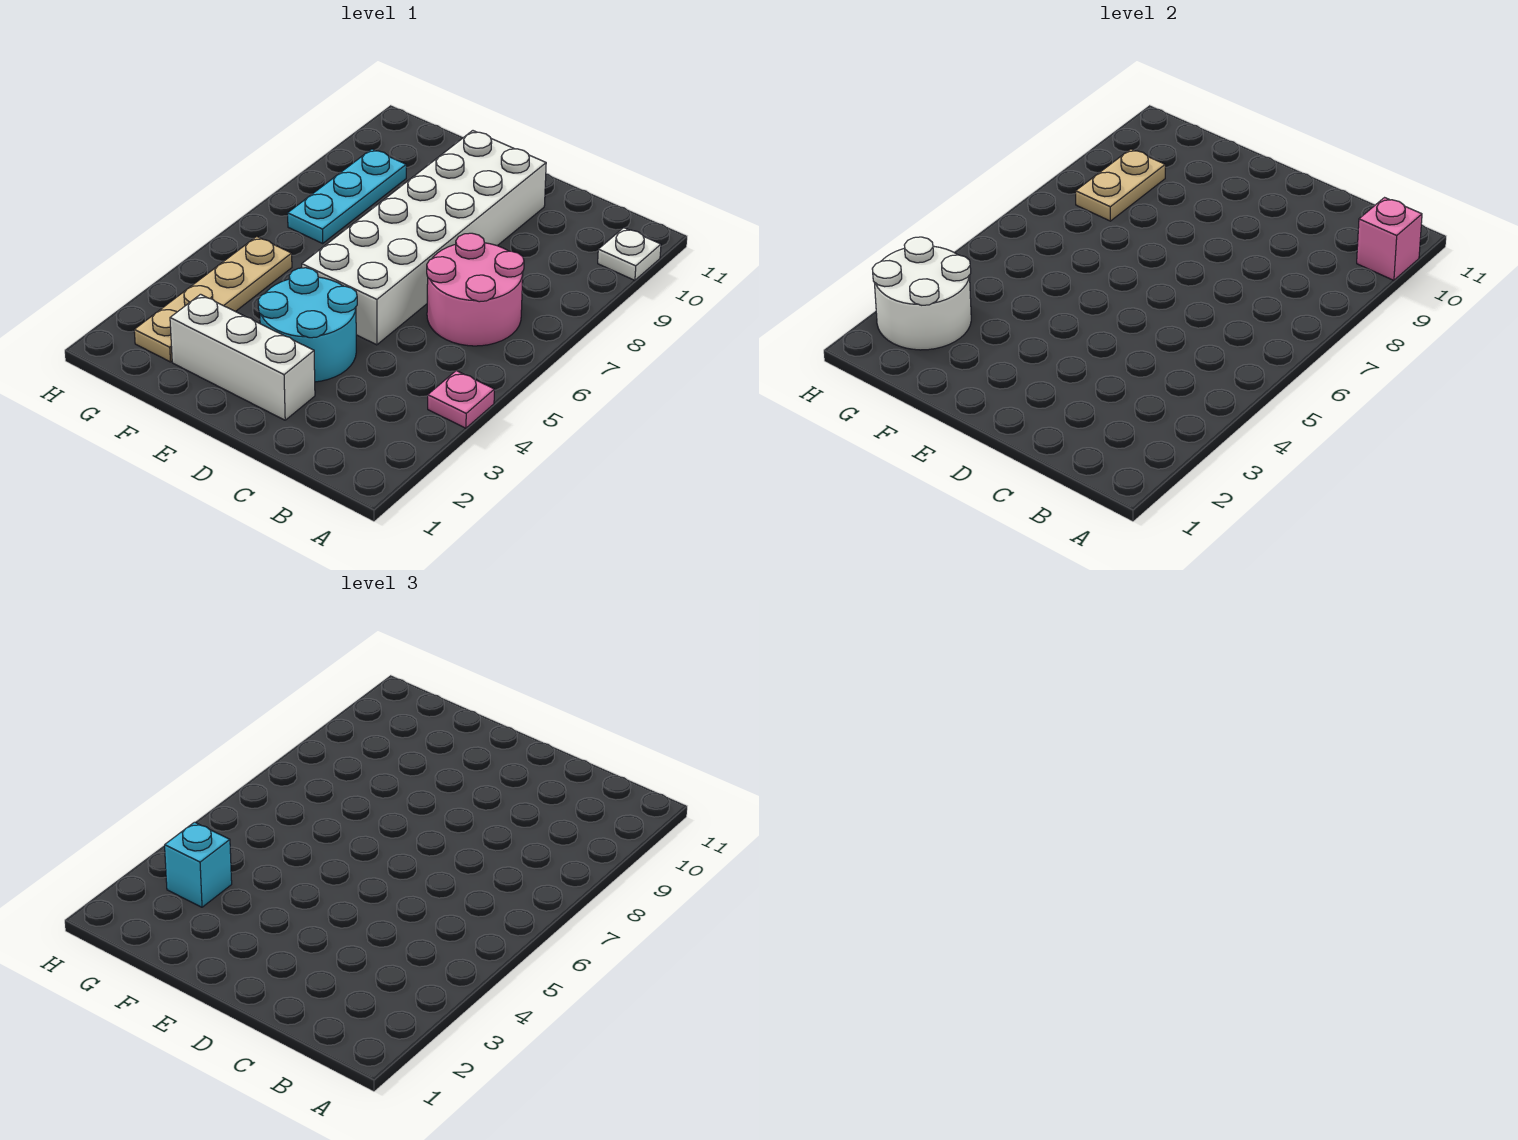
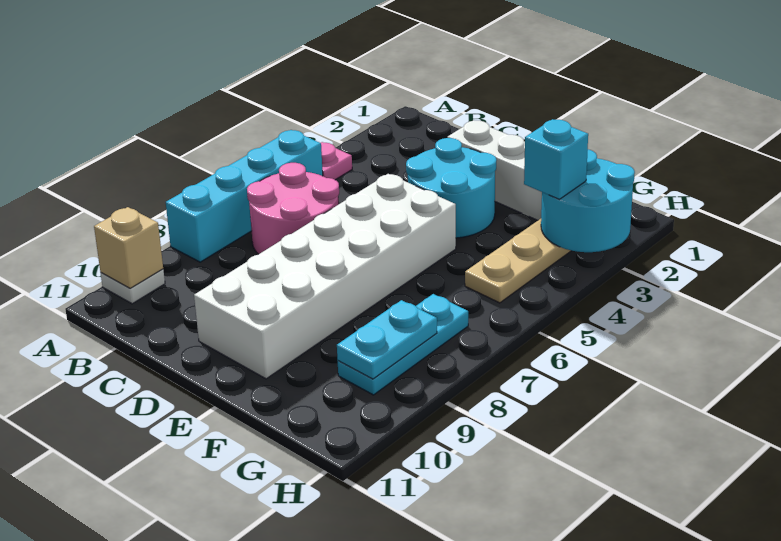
none -> cyan 1x4 brick [166,130,323,262]
pink 1x1 brick [1357,198,1422,280] -> tan 1x1 brick [94,207,163,288]
white 2x2 round brick [872,237,971,350] -> cyan 2x2 round brick [541,149,635,252]
tan 1x2 plate [1076,149,1165,221] -> cyan 1x2 plate [337,300,437,379]

